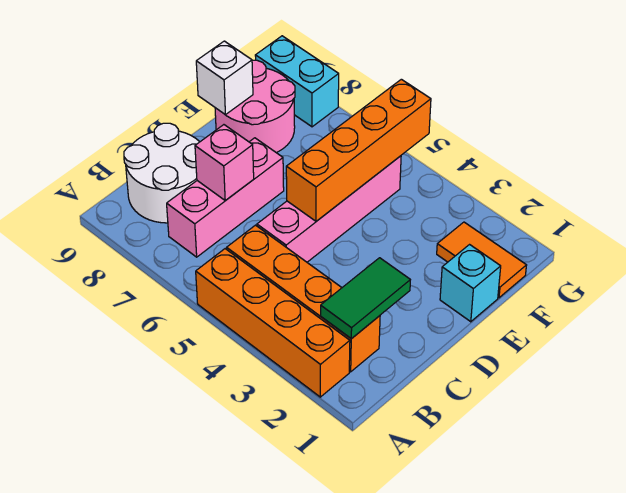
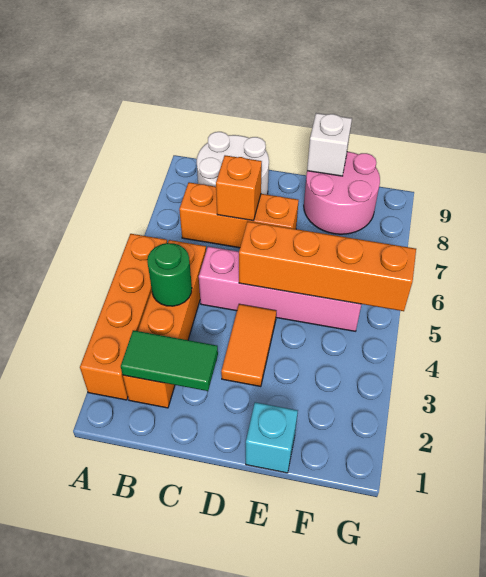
none -> green 1x1 round brick [147,243,192,306]
pink 1x3 brick [167,138,284,257] -> orange 1x3 brick [179,182,299,248]
pink 1x1 brick [195,125,254,201] -> orange 1x1 brick [216,155,262,220]
orange 1x2 tile [437,222,527,298] -> orange 1x2 tile moved to [221,304,276,387]
cyan 1x2 brick [255,36,339,127] -> none

